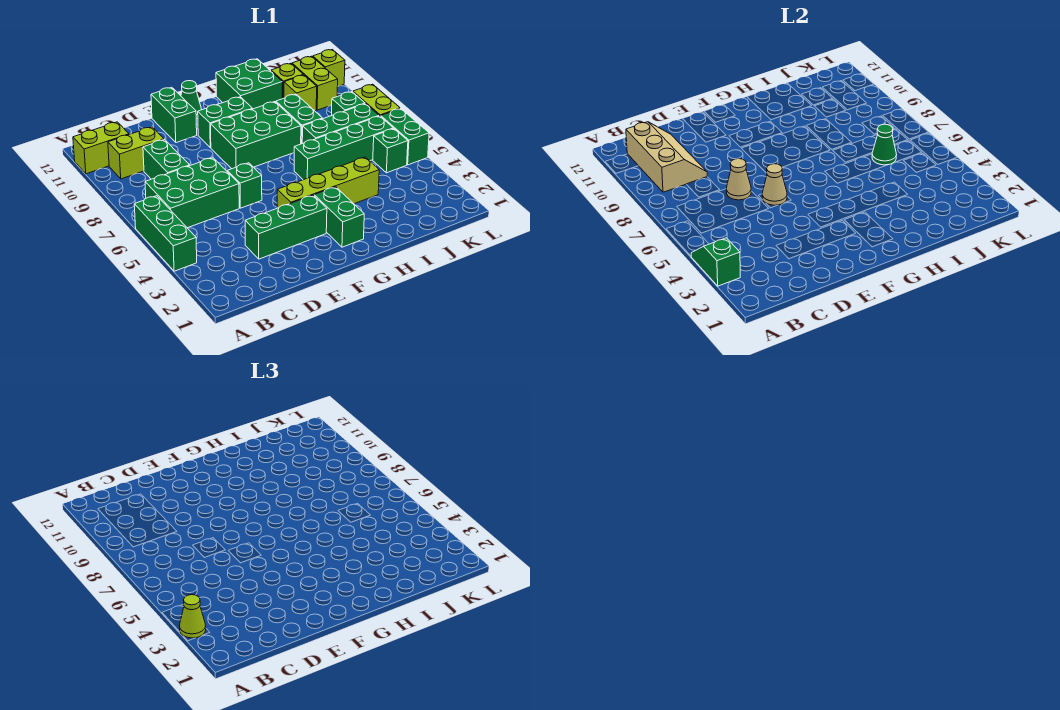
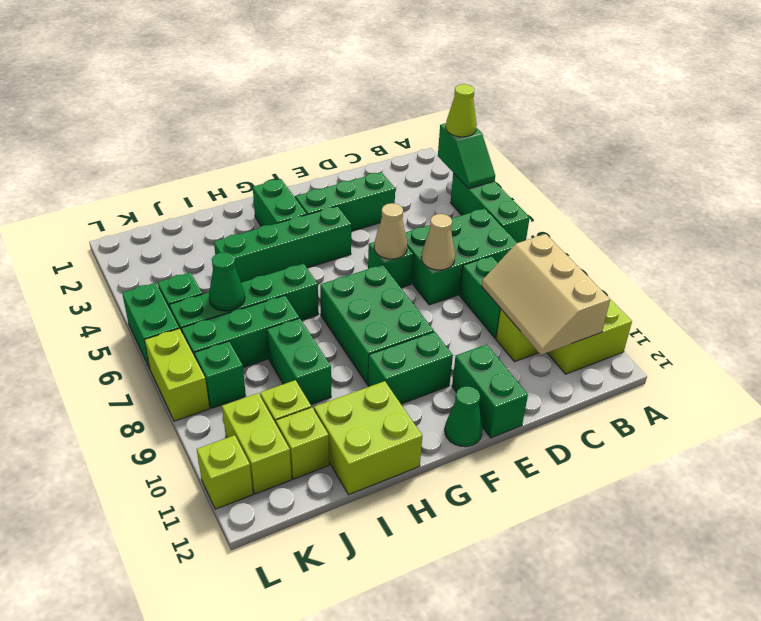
lime 1x4 brick [277,157,379,208] -> green 1x4 brick [214,206,351,282]
green 2x3 brick [210,102,301,169] -> green 2x3 brick turned to [320,265,434,384]
green 2x2 brick [216,59,282,109] -> lime 2x2 brick [314,381,422,495]

